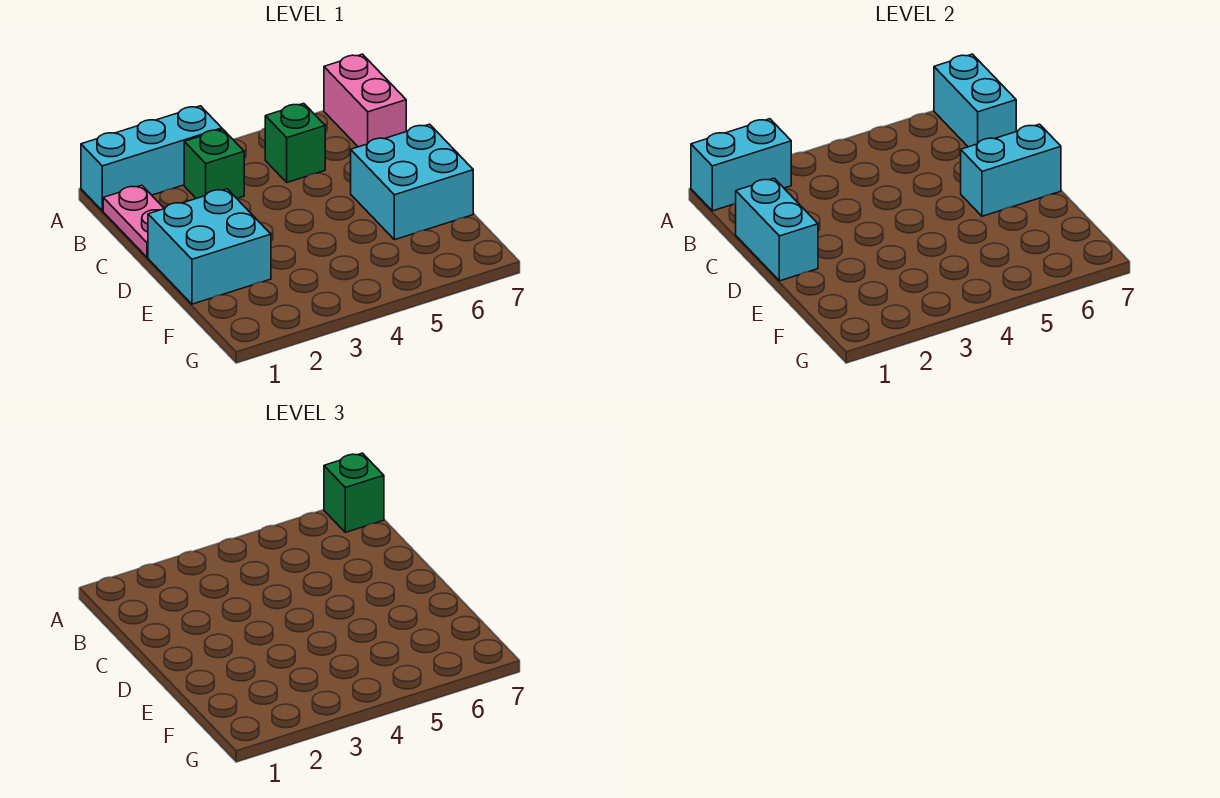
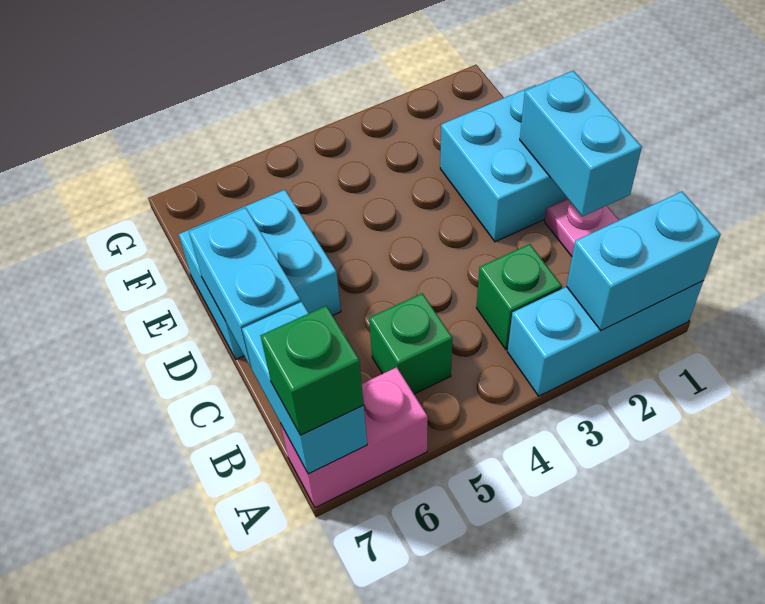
pink 1x2 brick [324,54,406,147] -> pink 1x2 brick turned to [281,367,428,508]
cyan 1x2 brick [961,124,1061,216] -> cyan 1x2 brick turned to [189,208,301,368]

